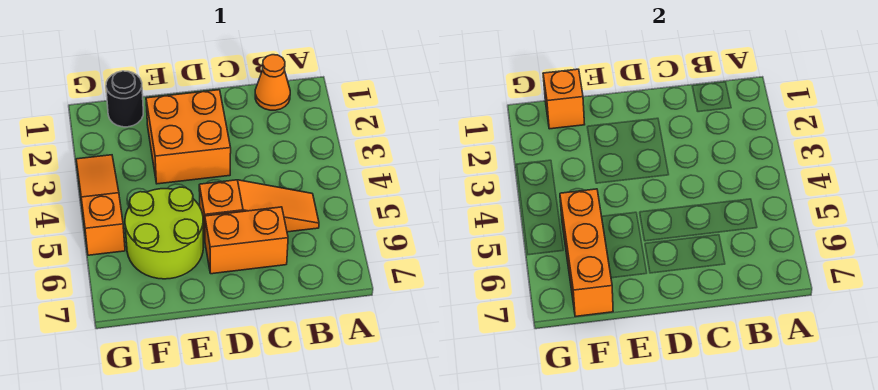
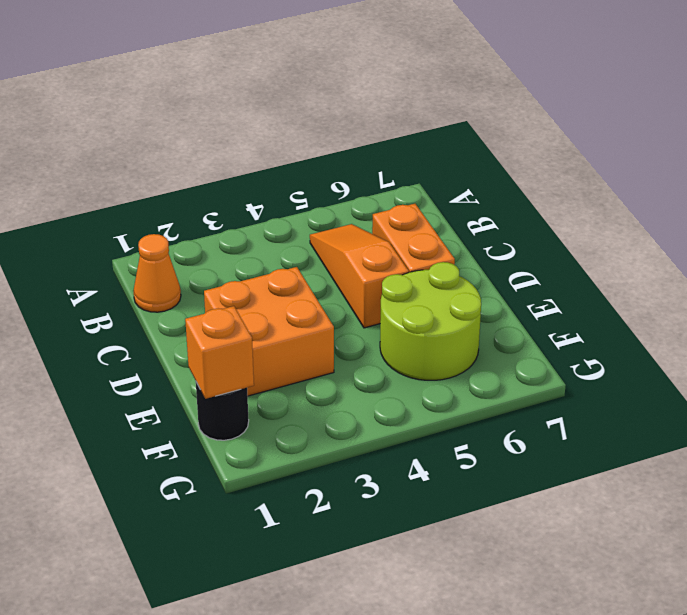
orange 1x3 brick [560,189,613,316] -> none
orange 1x3 slope [76,155,125,255] -> none

